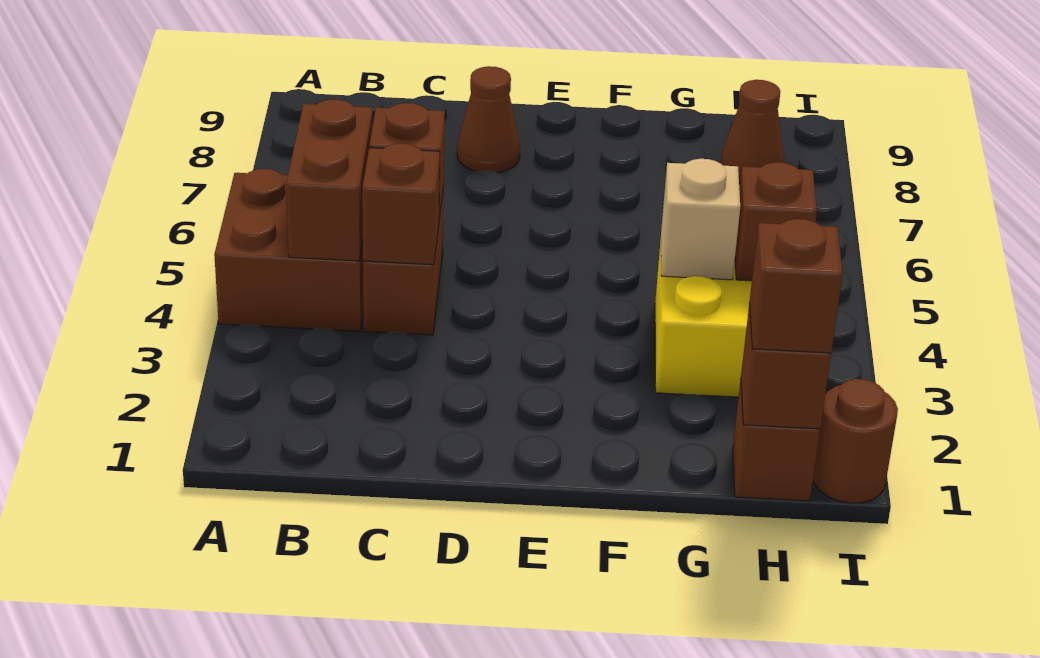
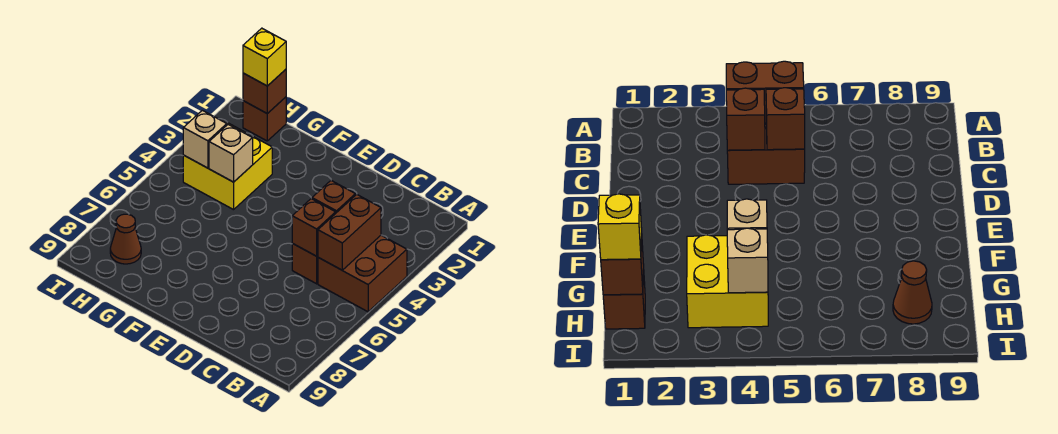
brown 1x1 cone [457,66,520,173] -> none
brown 1x1 brick [750,219,843,353] -> yellow 1x1 brick [243,28,286,86]
brown 1x1 brick [735,162,817,281] -> tan 1x1 brick [183,110,227,168]
brown 1x1 round brick [813,379,898,503] -> none

